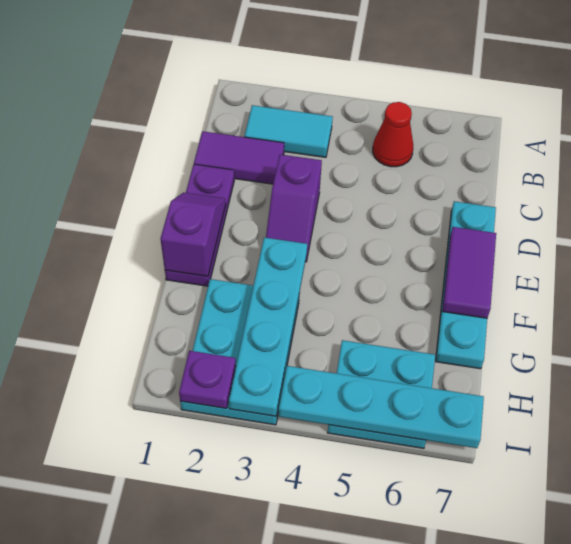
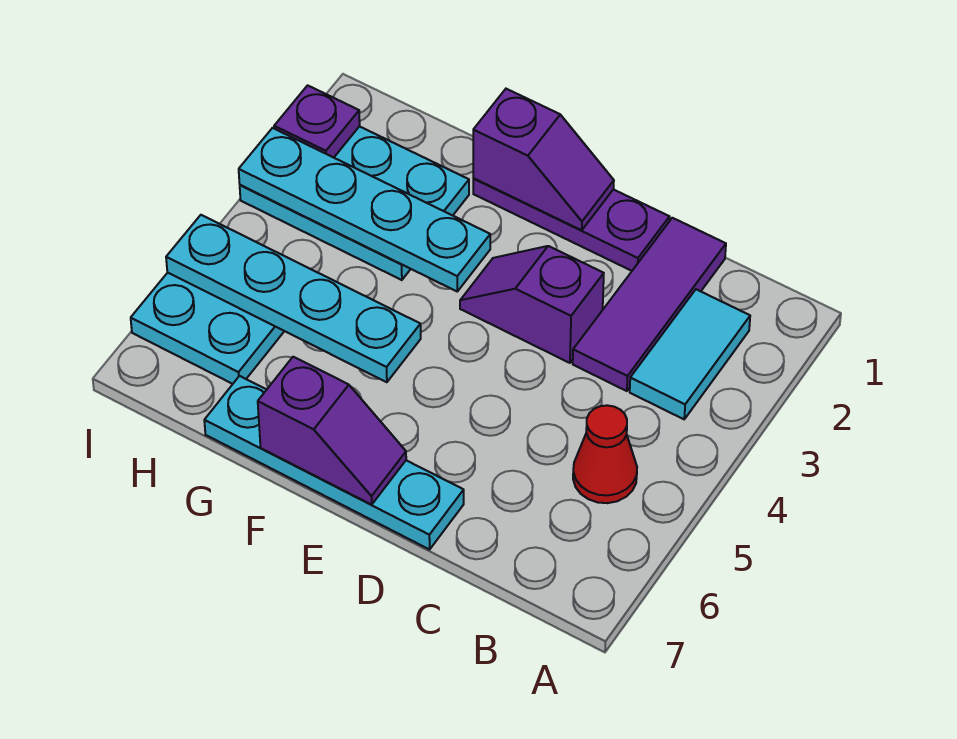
purple 1x2 tile [194,131,284,184] -> purple 1x3 tile [573,218,726,391]
purple 1x2 tile [442,227,496,318] -> purple 1x2 slope [258,357,406,505]
cyan 1x4 plate [279,366,484,448] -> cyan 1x4 plate turned to [166,215,421,382]

